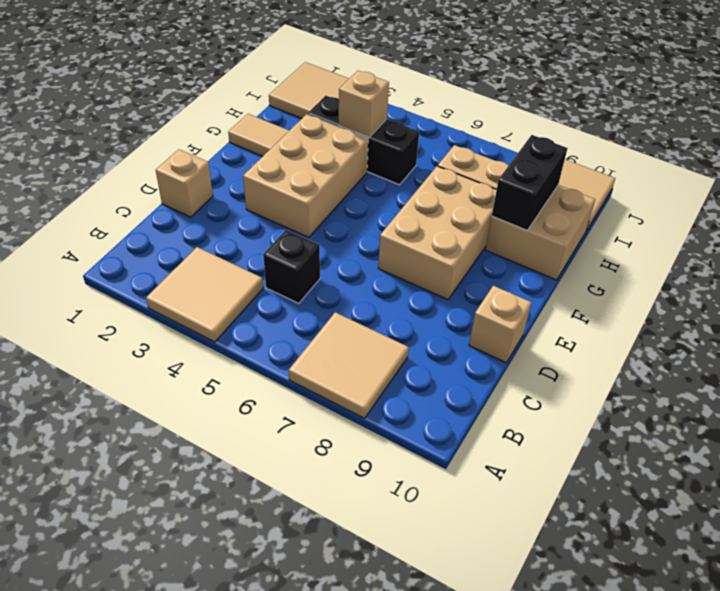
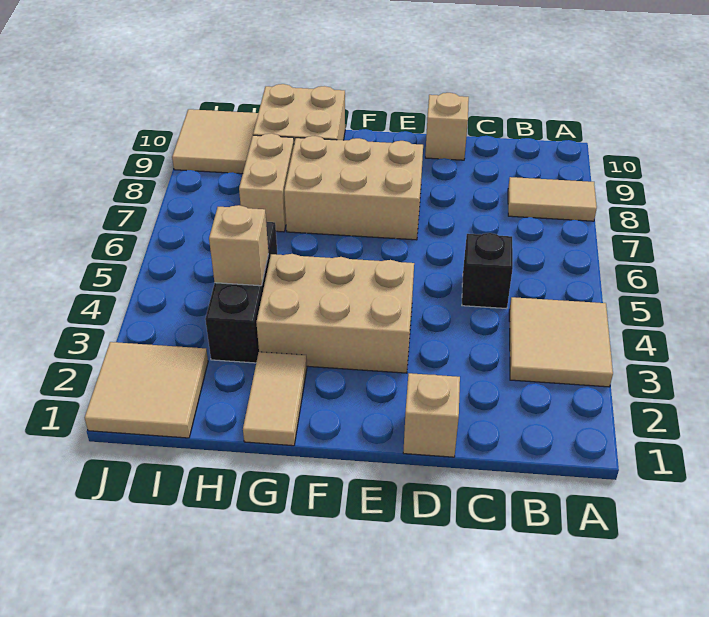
tan 2x2 tile [289,312,409,418] -> tan 1x2 tile [508,177,597,221]
black 1x2 brick [492,135,567,230] -> none

